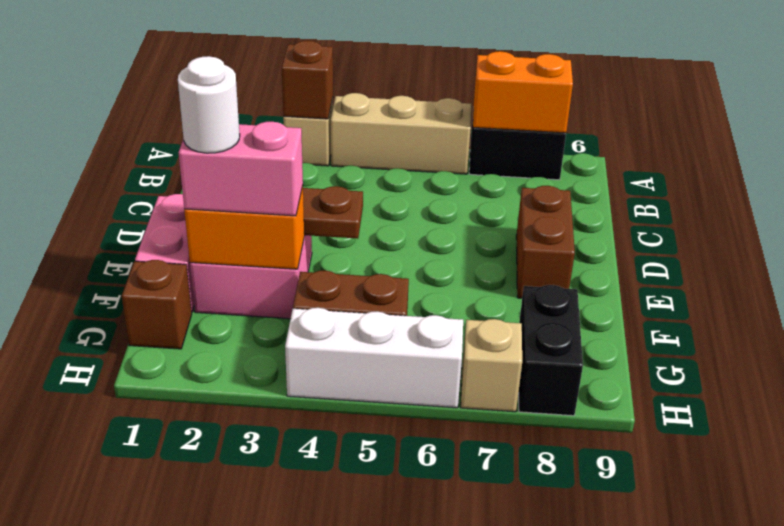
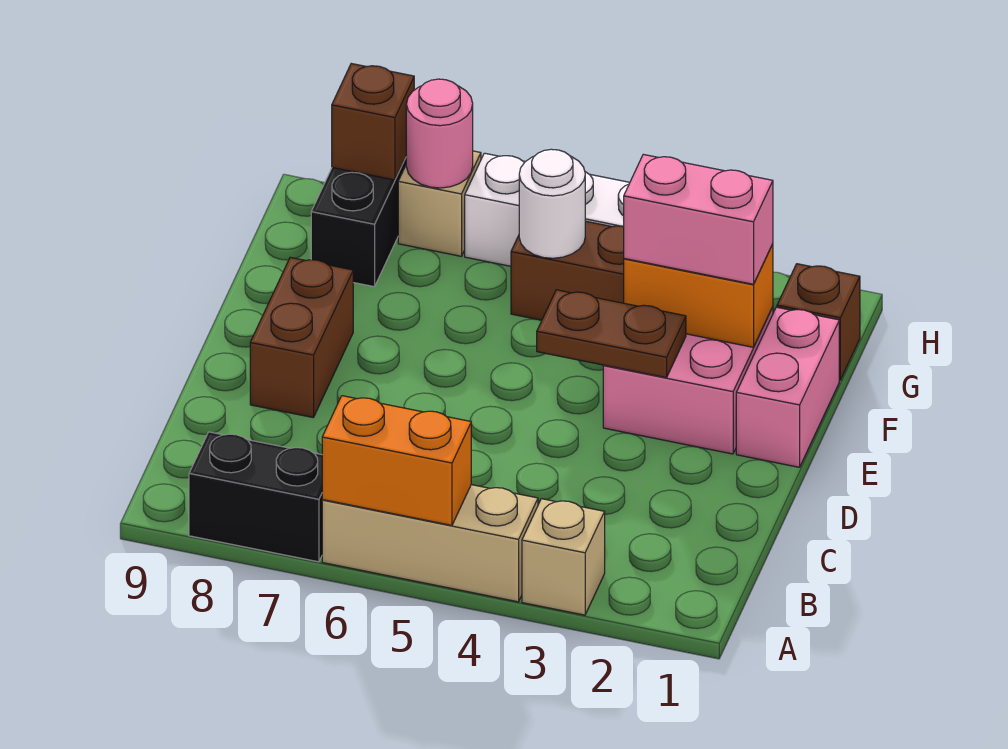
brown 1x1 brick [282,41,333,119] -> brown 1x1 brick moved to [332,64,414,180]
orange 1x2 brick [473,51,573,133] -> orange 1x2 brick moved to [322,396,471,525]
white 1x1 round brick [178,56,240,153] -> white 1x1 round brick moved to [519,149,585,258]
none -> pink 1x1 round brick [406,79,473,188]

